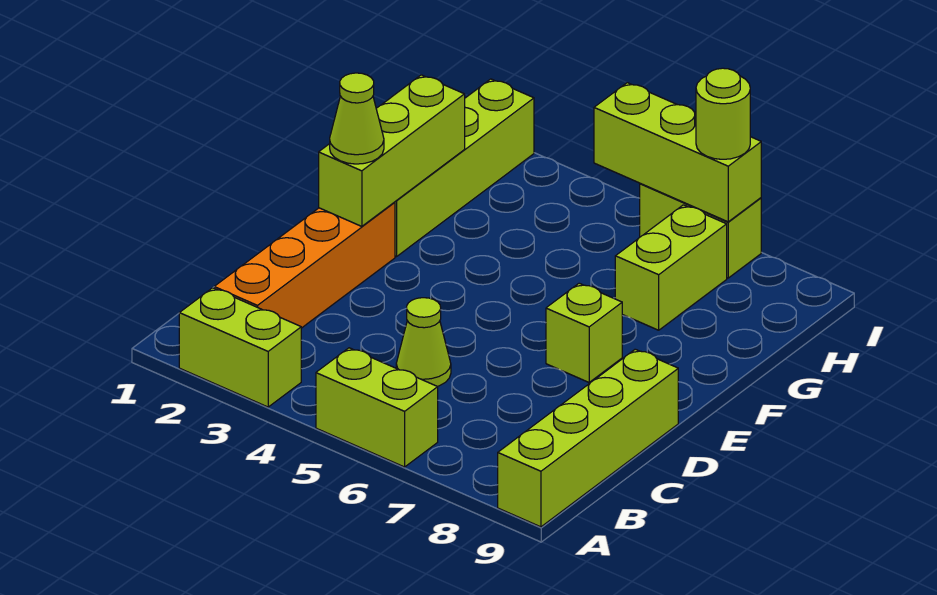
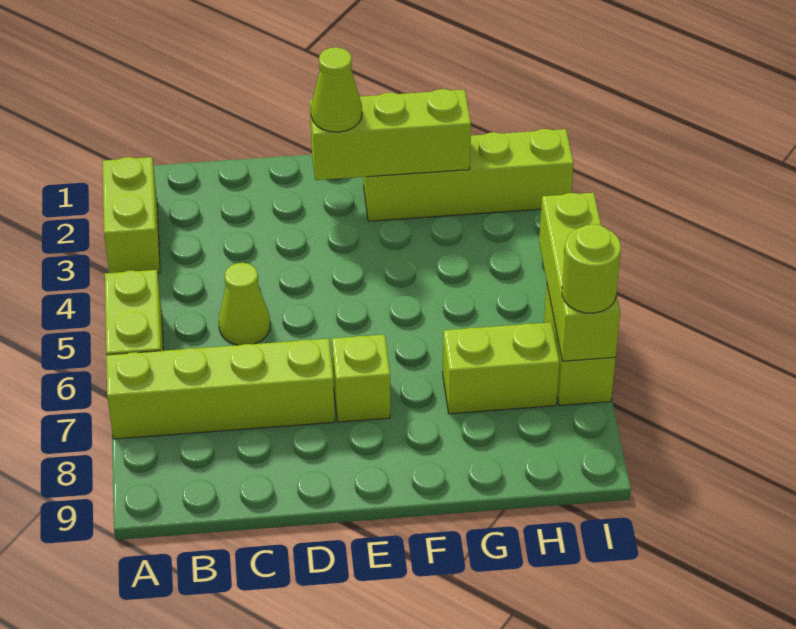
lime 1x4 brick [498,349,678,527] -> lime 1x4 brick moved to [106,339,335,439]
orange 1x4 brick [214,202,395,328] -> none

